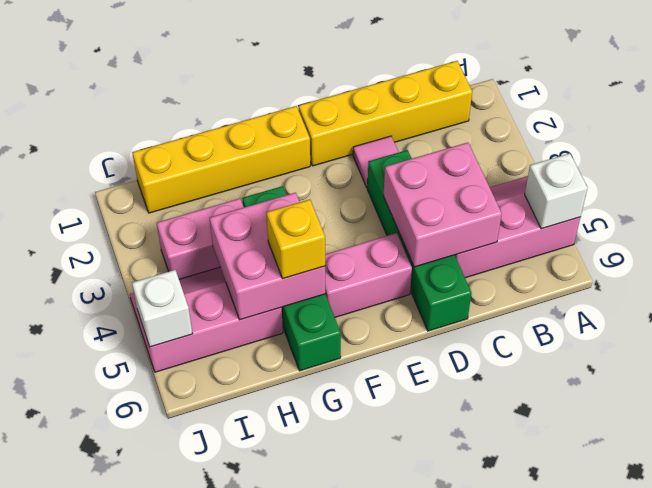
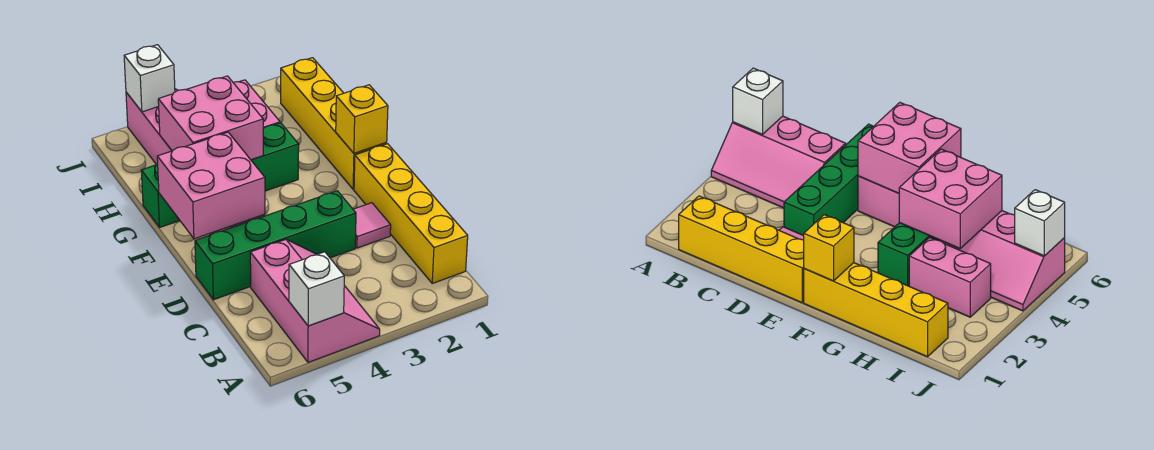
pink 2x2 brick [384,143,502,267] -> pink 2x2 brick moved to [157,132,265,239]
yellow 1x1 brick [266,200,325,279] -> yellow 1x1 brick moved to [336,85,388,153]

